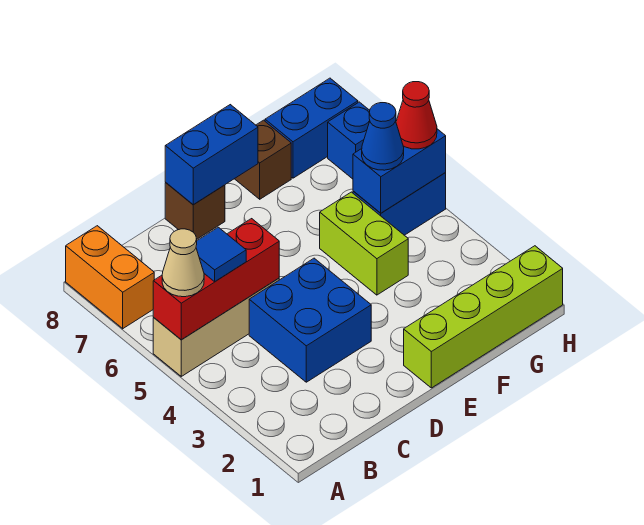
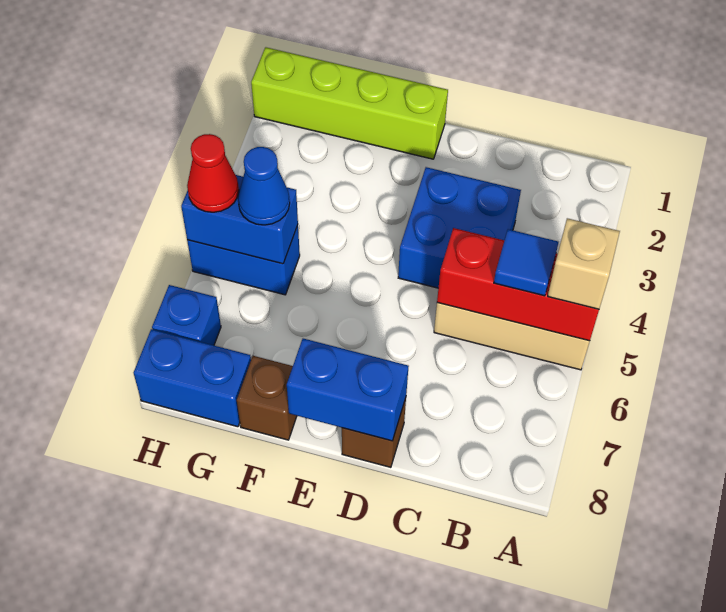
tan 1x1 cone [162,229,204,297] -> tan 1x1 brick [548,218,620,309]
orange 1x2 brick [66,226,154,329] -> none
lime 1x2 brick [320,192,408,295] -> none

